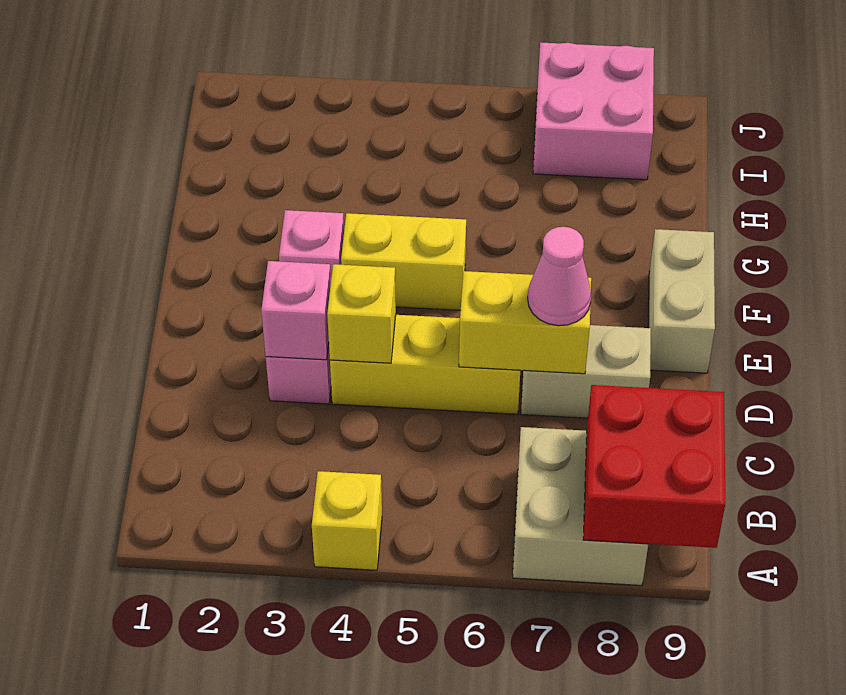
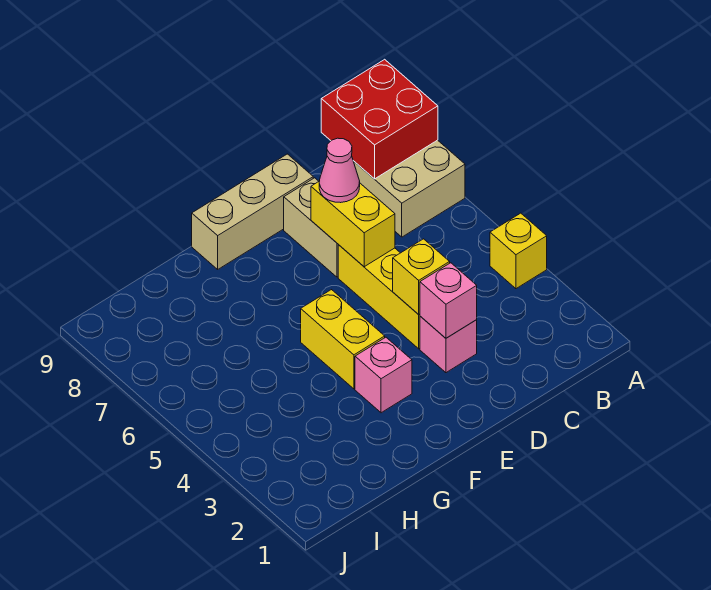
tan 1x2 brick [649,229,715,373] -> tan 1x3 brick [192,154,313,269]
pink 2x2 brick [533,42,654,180] -> none

